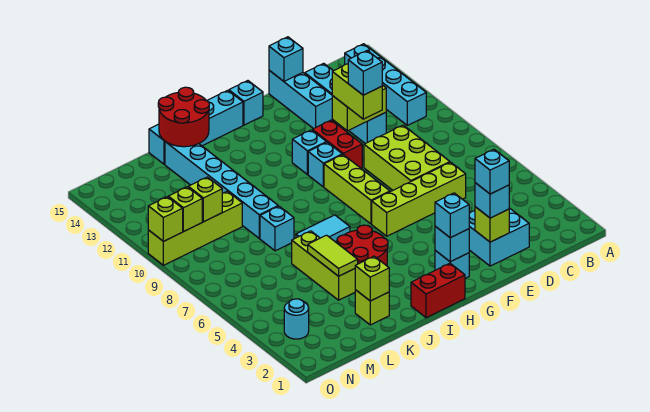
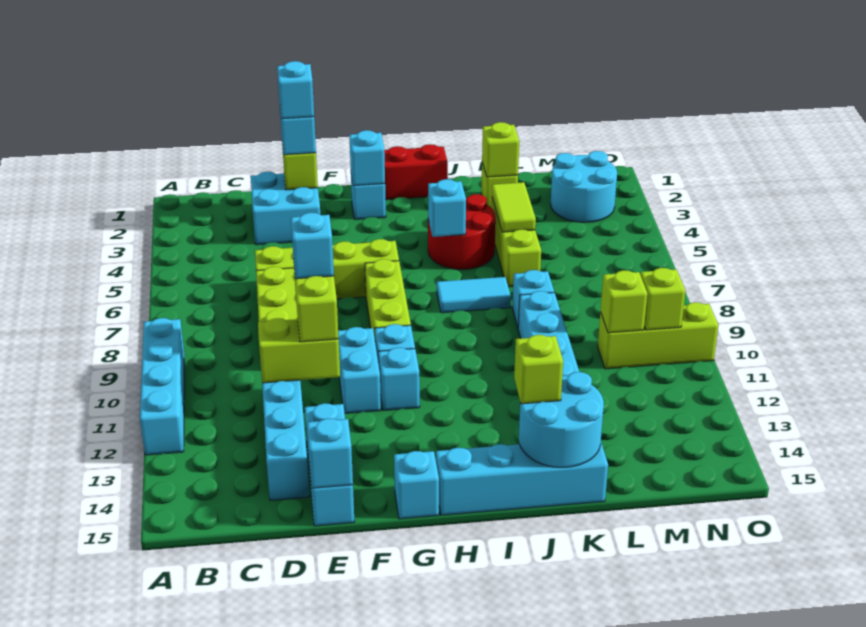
cyan 1x4 brick [345,44,426,125] -> cyan 1x4 brick moved to [140,318,184,455]
red 1x2 brick [312,120,362,168] -> cyan 1x2 brick [338,327,381,413]
cyan 1x1 brick [435,193,469,238] -> cyan 1x1 brick moved to [428,179,466,237]
red 2x2 round brick [158,87,209,147] -> cyan 2x2 round brick [519,372,604,467]
lime 1x4 brick [148,191,242,265] -> lime 1x3 brick [598,302,718,369]
cyan 1x1 round brick [284,299,309,339] -> cyan 2x2 round brick [551,151,617,222]
lime 1x1 brick [148,197,183,241] -> lime 1x1 brick moved to [514,335,563,404]

